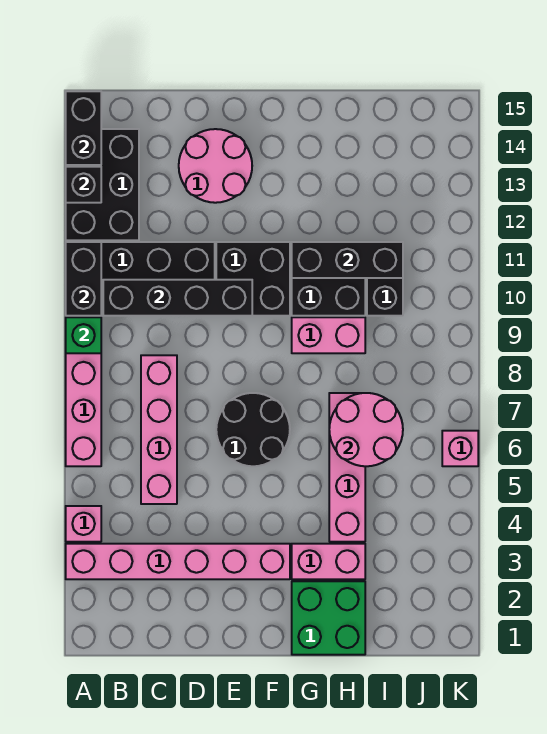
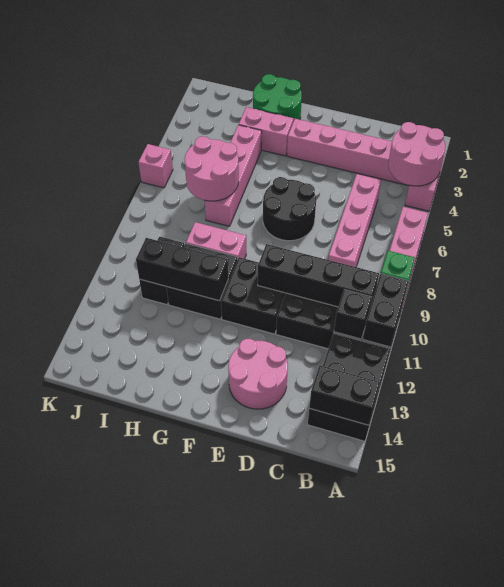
none -> pink 2x2 round brick [388,122,445,186]
black 1x1 brick [66,167,101,203] -> black 1x1 brick moved to [334,290,372,339]
black 1x2 brick [66,91,101,165] -> black 1x2 brick turned to [309,366,380,425]
green 2x2 brick [292,581,365,655] -> green 2x2 round brick [253,74,302,120]

